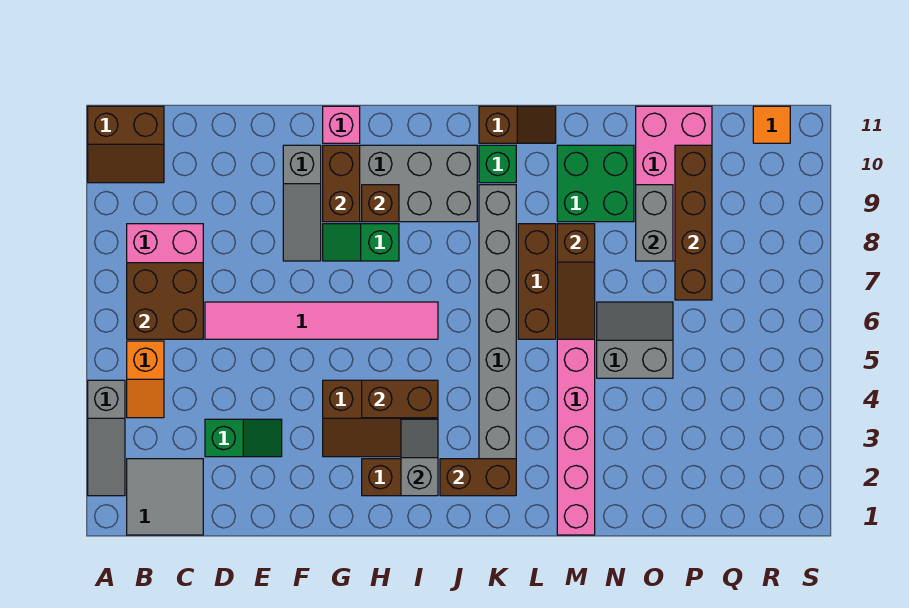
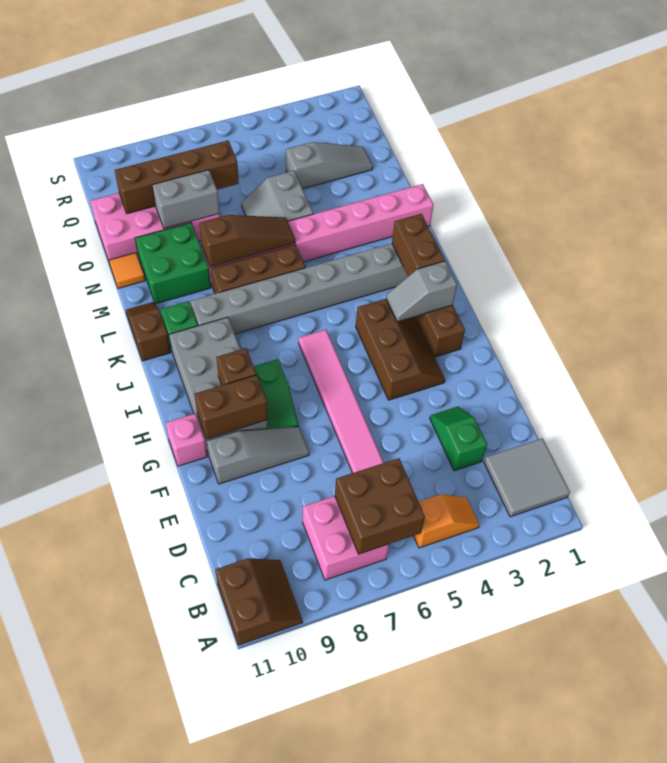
grey 1x3 slope [88,380,125,496] -> grey 1x3 slope moved to [286,142,373,189]
brown 1x2 brick [362,380,438,418] -> none
orange 1x1 tile [753,106,790,143] -> orange 1x1 tile moved to [109,253,145,288]

